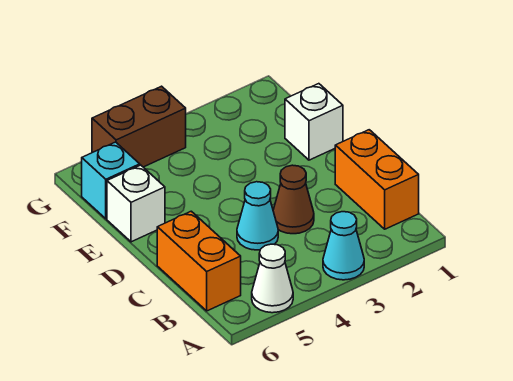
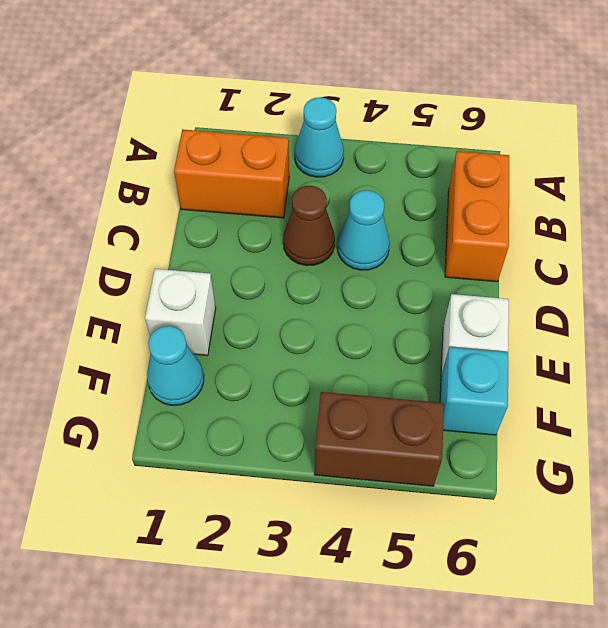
white 1x1 cone [252,244,293,313] -> none
orange 1x2 brick [335,130,419,229] -> orange 1x2 brick turned to [174,129,289,218]
none -> cyan 1x1 cone [147,326,204,405]

